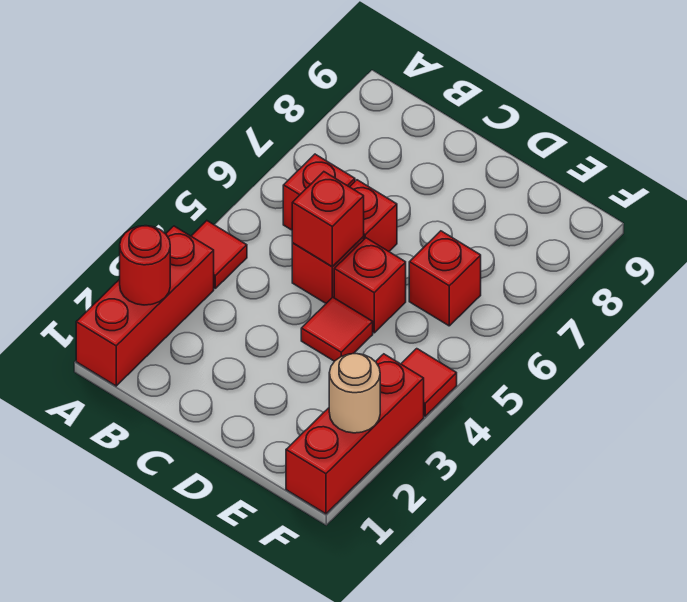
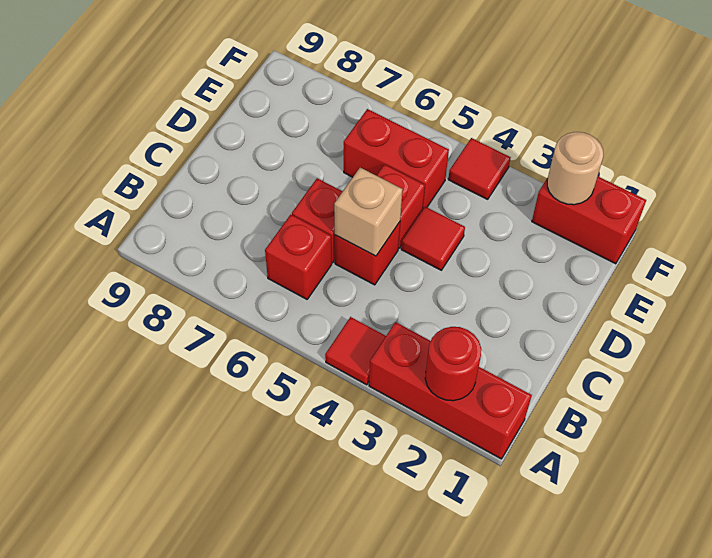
red 1x1 brick [292,172,364,267] -> tan 1x1 brick [334,168,403,256]
red 1x1 brick [409,231,481,326] -> red 1x2 brick [344,109,449,209]
red 1x3 brick [286,354,424,514] -> red 1x2 brick [532,177,646,264]

